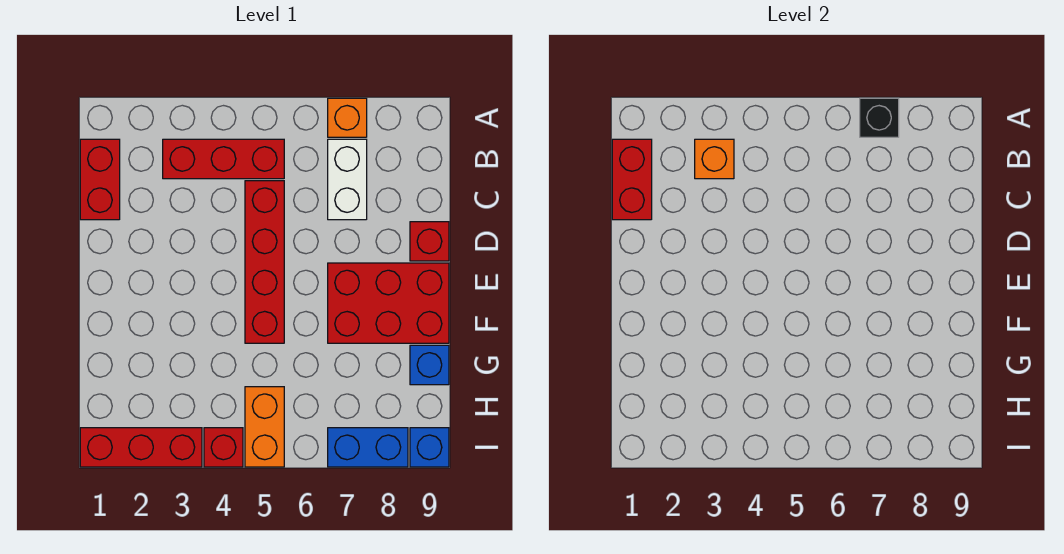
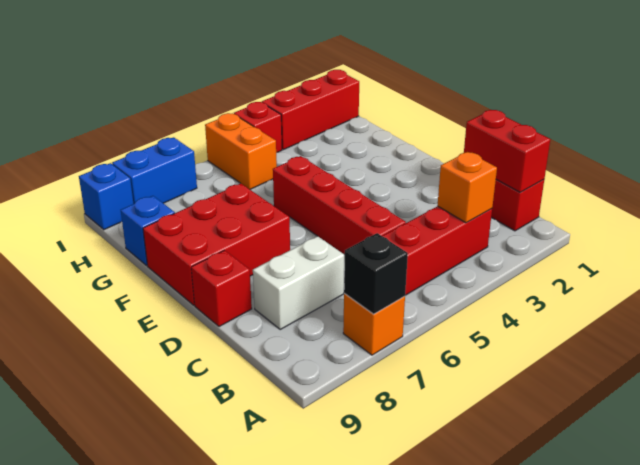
white 1x2 brick [328,139,367,220] -> white 1x2 brick turned to [253,236,344,329]

